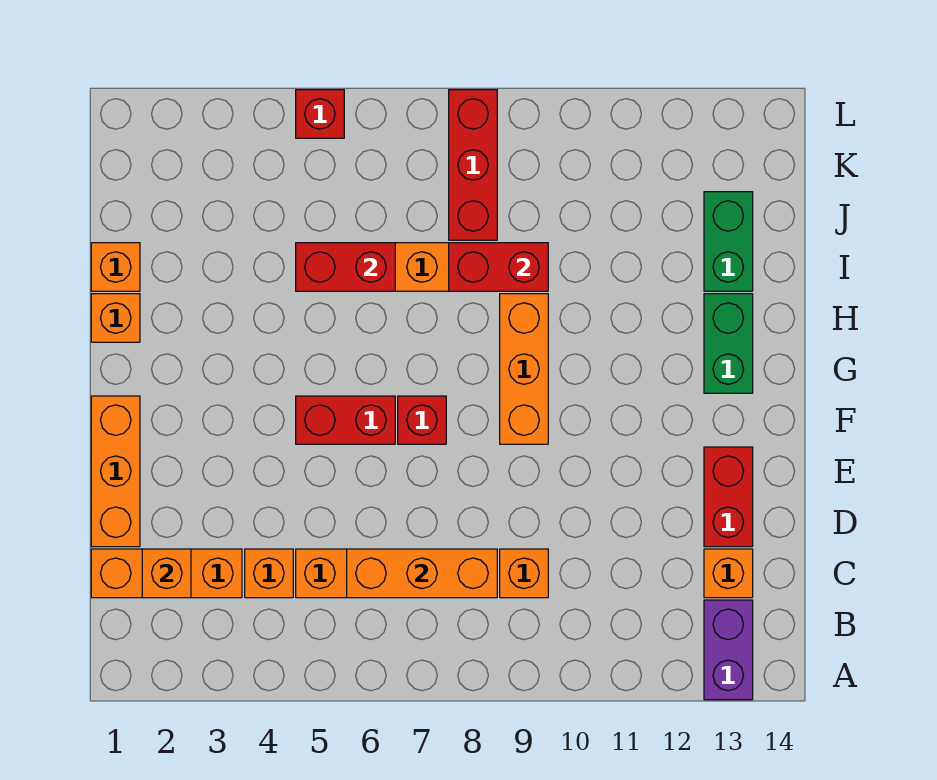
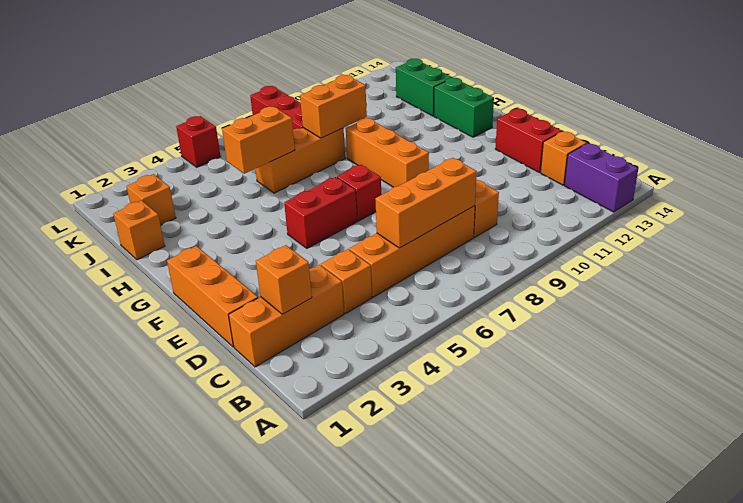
orange 1x1 brick [91,294,140,342] -> orange 1x1 brick moved to [126,174,176,225]
red 1x2 brick [296,243,395,291] -> orange 1x2 brick [222,107,295,174]
red 1x2 brick [449,243,548,291] -> orange 1x2 brick [300,75,367,138]

